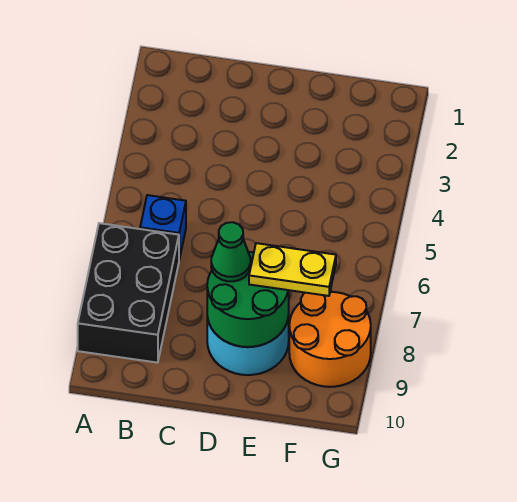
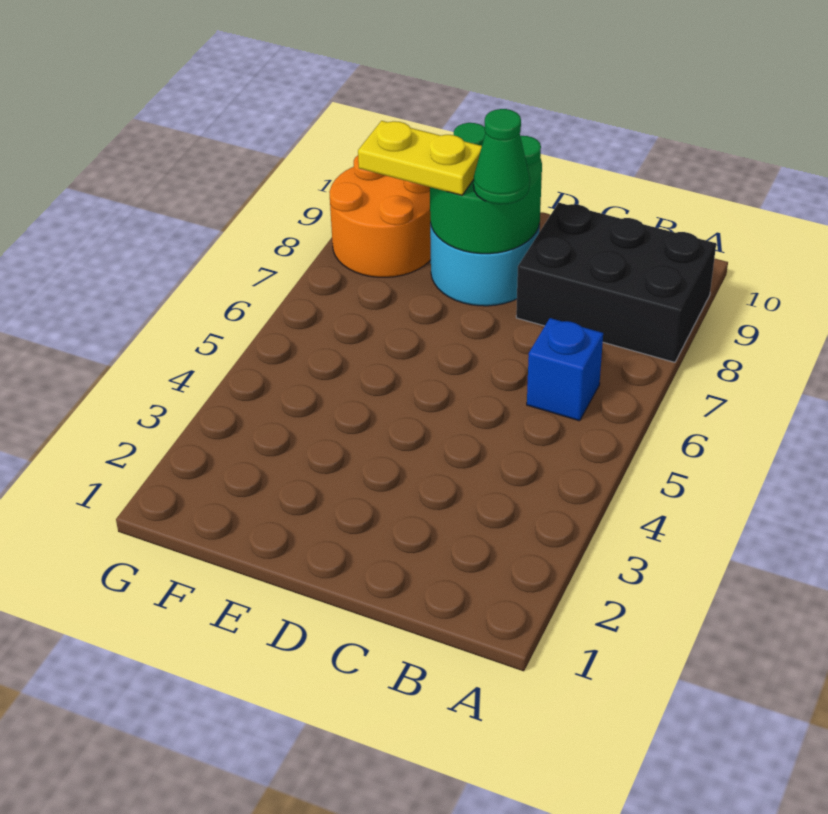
black 2x3 brick [78,223,179,363] -> black 2x3 brick turned to [516,203,716,362]

